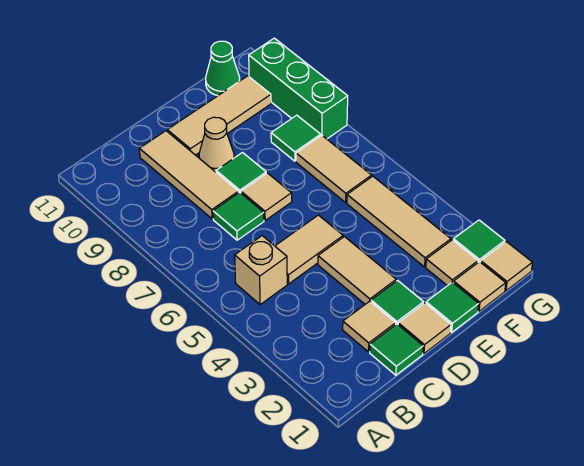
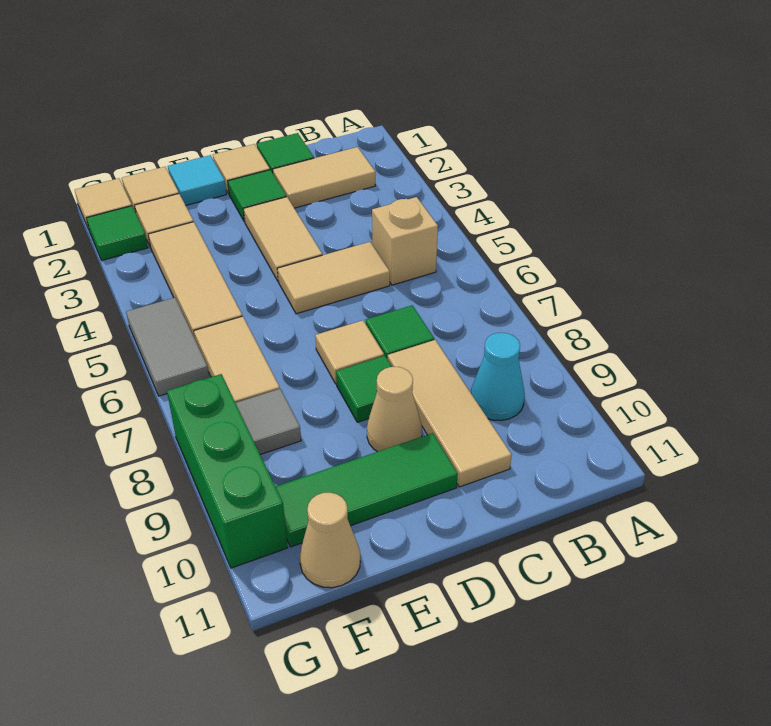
none -> cyan 1x1 cone [471,333,525,421]
tan 1x1 tile [343,301,396,352] -> tan 1x2 tile [273,147,375,208]
tan 1x3 tile [167,76,271,155] -> green 1x3 tile [276,433,458,547]
green 1x1 tile [426,282,479,332] -> cyan 1x1 tile [168,155,226,205]
green 1x1 tile [271,115,321,161] -> grey 1x1 tile [236,389,301,454]
green 1x1 cone [206,41,240,96] -> tan 1x1 cone [300,493,360,588]
none -> grey 1x2 tile [126,298,209,396]

